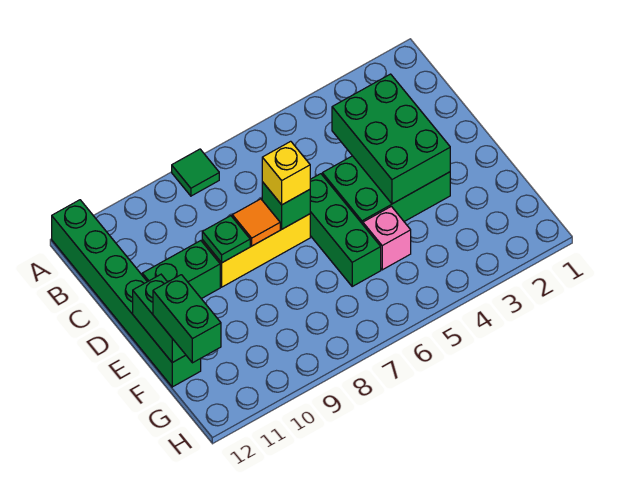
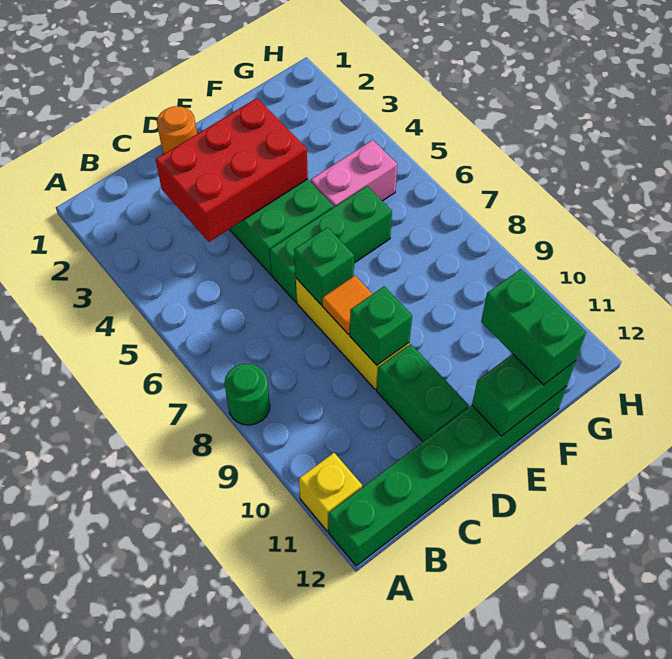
green 1x1 tile [172,149,219,196] -> green 1x1 round brick [224,364,270,425]
green 2x3 brick [332,74,450,204] -> red 2x3 brick [156,98,308,242]
none -> orange 1x1 round brick [157,106,197,154]
yellow 1x1 brick [262,141,310,205] -> yellow 1x1 brick moved to [299,453,362,531]
green 1x1 plate [202,216,250,263] -> green 1x1 brick [350,286,412,365]
pink 1x1 brick [363,206,411,270] -> pink 1x2 brick [311,140,397,208]
green 1x2 brick [153,275,221,363] -> green 1x2 brick turned to [481,269,586,385]

